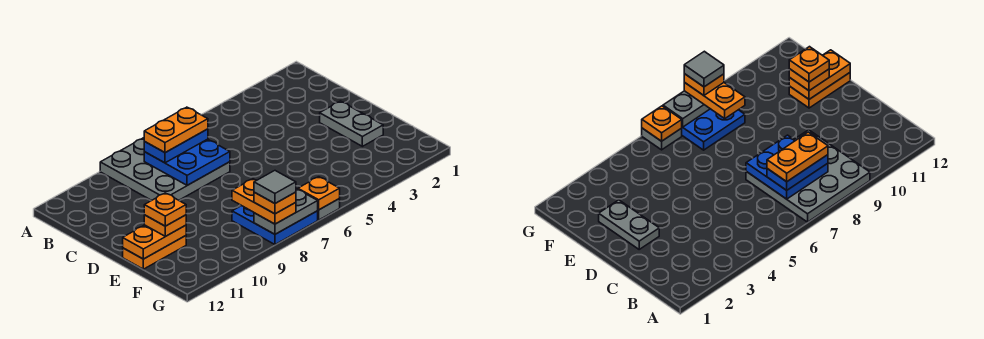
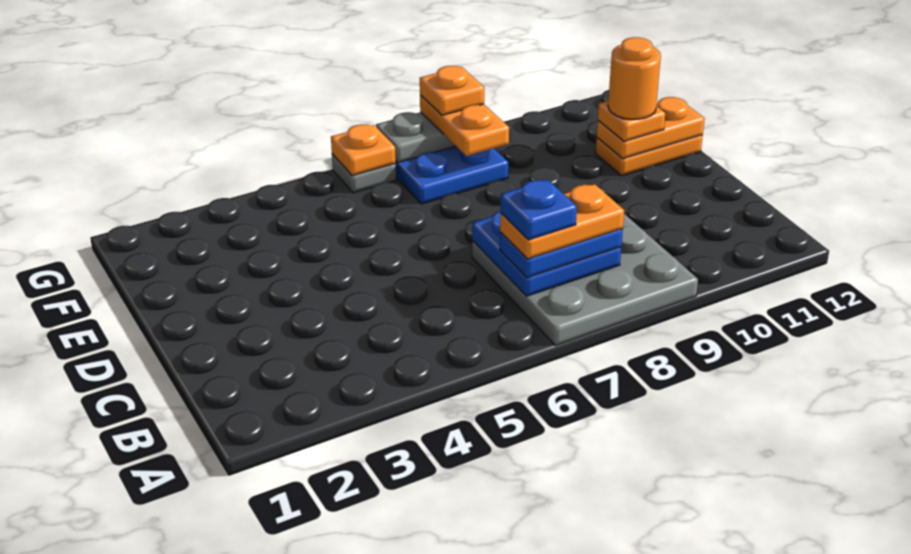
none -> blue 1x1 plate [500,180,577,240]
grey 1x2 plate [320,101,383,146] -> none
orange 1x1 plate [144,193,186,226] -> orange 1x1 round brick [608,37,661,119]
grey 1x1 tile [254,171,296,203] -> none

